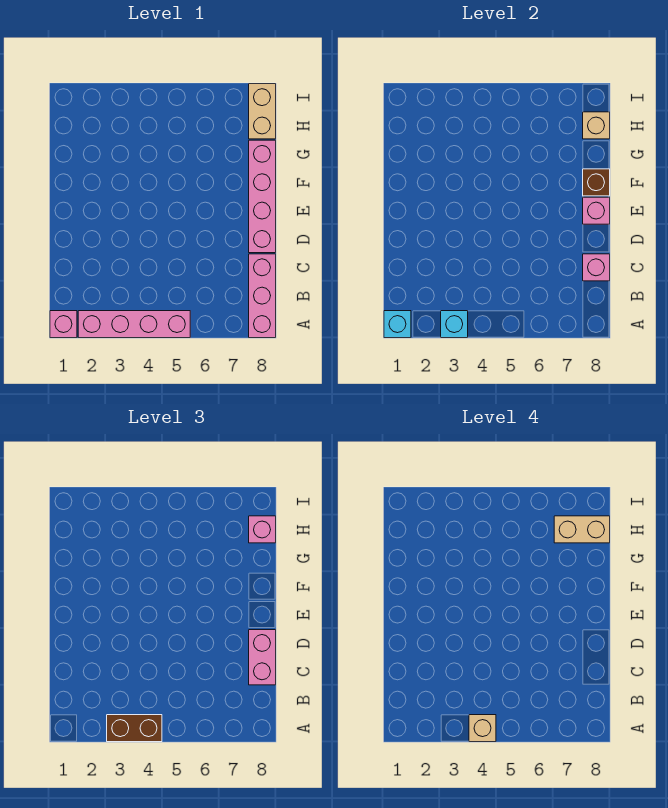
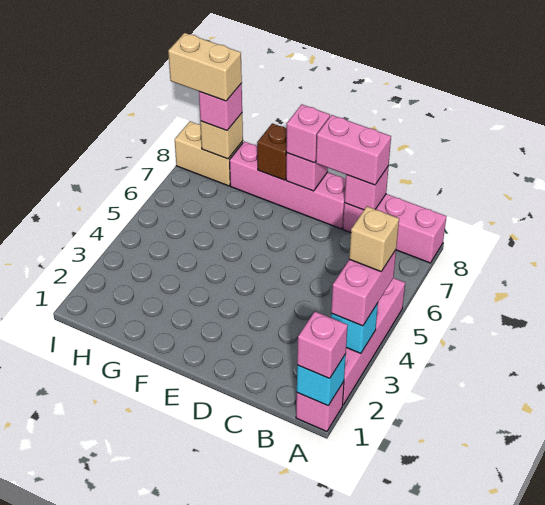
none -> pink 1x1 brick [297,312,348,378]
brown 1x2 brick [107,715,162,742] -> pink 1x2 brick [331,250,396,326]
none -> pink 1x1 brick [286,104,330,163]
tan 1x2 brick [554,516,610,543] -> tan 1x2 brick turned to [168,33,242,101]

